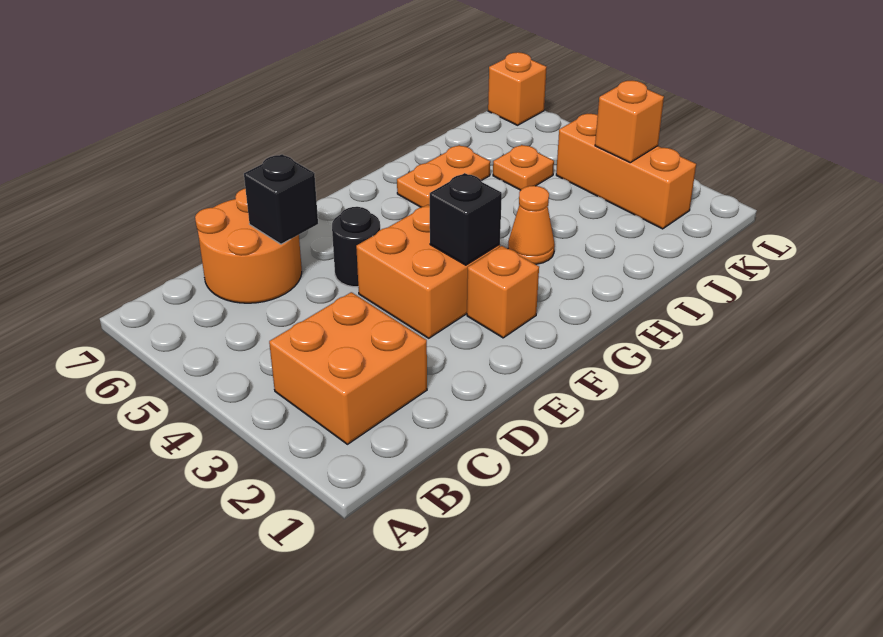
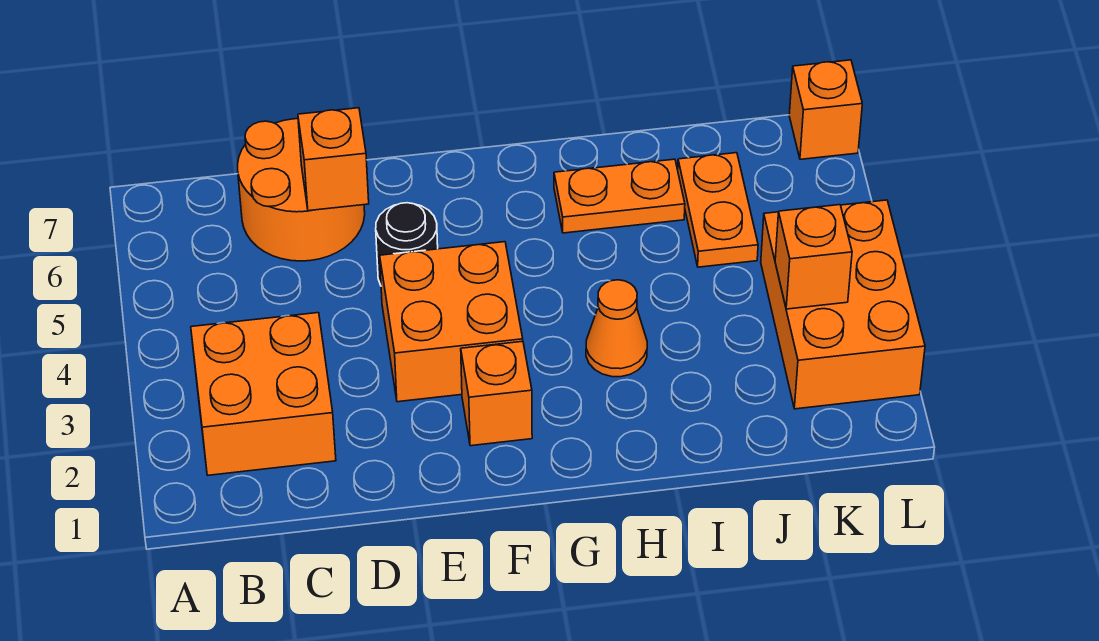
black 1x1 brick [244,154,318,244] -> orange 1x1 brick [298,108,369,211]
black 1x1 brick [430,173,502,265] -> none
orange 1x1 plate [493,145,554,190] -> orange 1x2 plate [678,153,758,267]
orange 1x3 brick [556,114,696,229] -> orange 2x3 brick [761,200,925,409]

